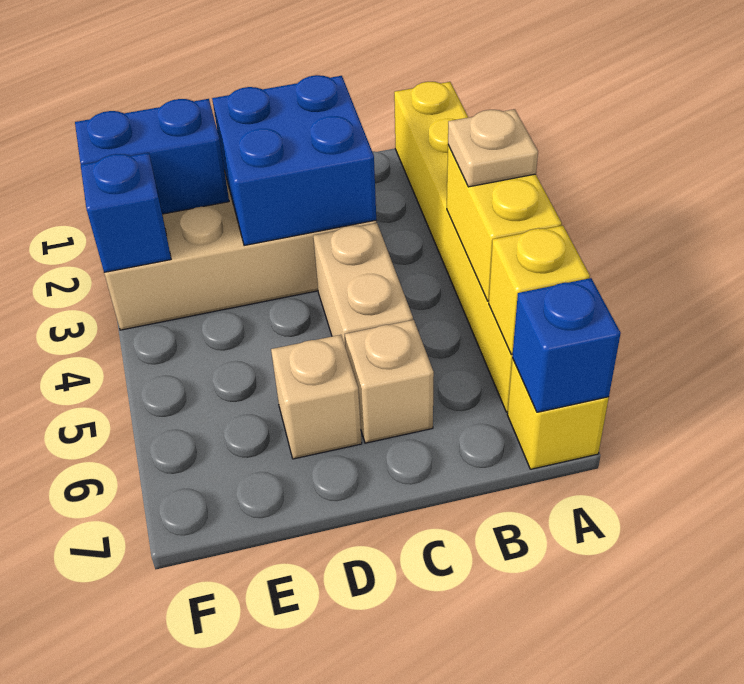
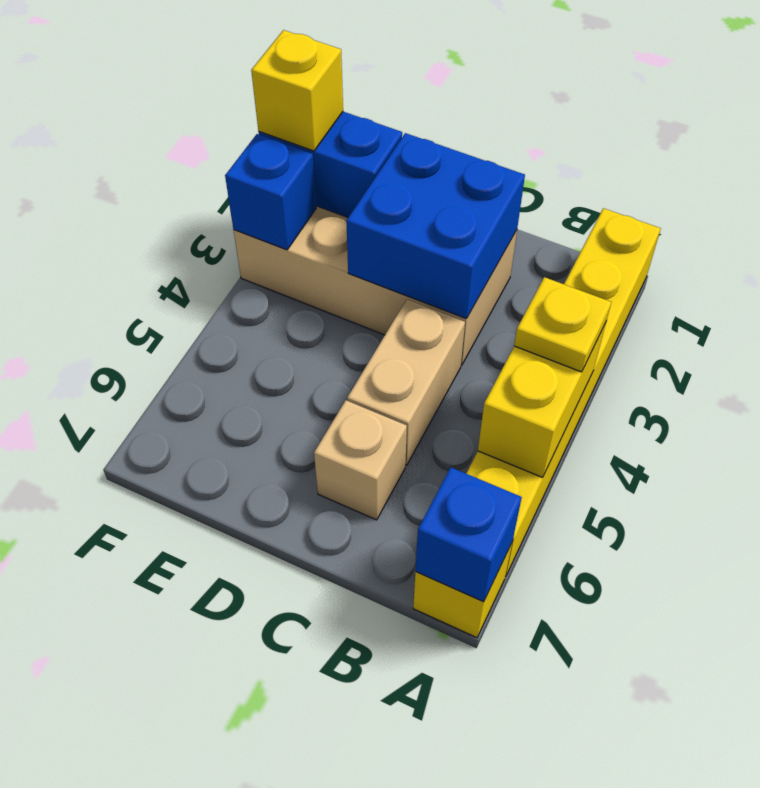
tan 1x1 plate [448,109,538,187] -> yellow 1x1 plate [514,277,611,372]
yellow 1x1 brick [489,225,590,354] -> yellow 1x1 brick moved to [251,30,343,151]
tan 1x1 brick [271,335,362,459] -> none

